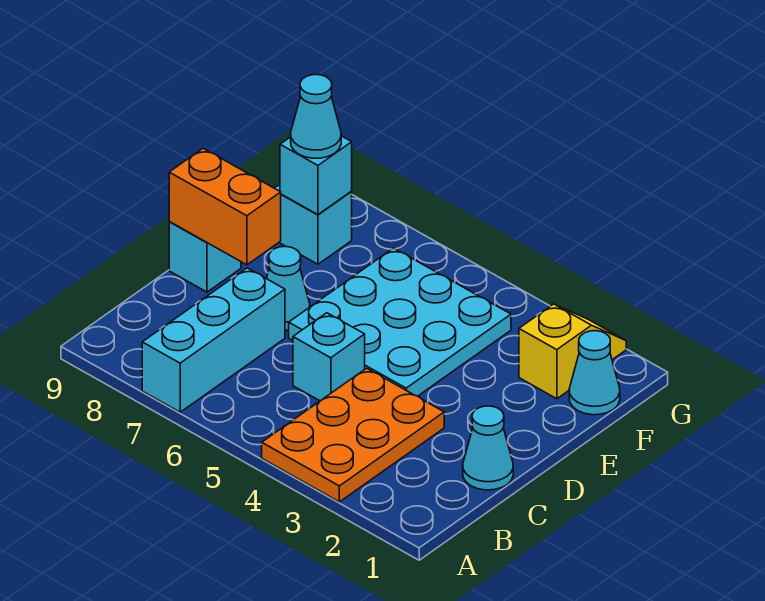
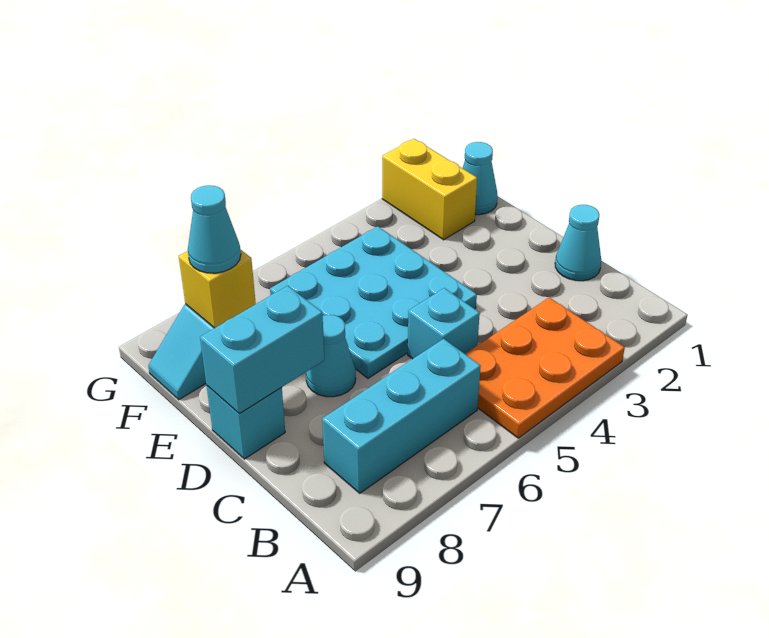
orange 2x3 plate [262,368,444,502] -> orange 2x3 plate turned to [466,297,625,438]
cyan 1x3 brick [142,268,285,412] -> cyan 1x3 brick turned to [322,339,481,493]
orange 1x2 brick [169,148,281,265] -> cyan 1x2 brick [200,286,325,414]
yellow 1x2 slope [519,304,626,399] -> yellow 1x2 brick [382,139,477,240]
cyan 1x1 brick [280,136,352,215] -> yellow 1x1 brick [179,249,256,328]

